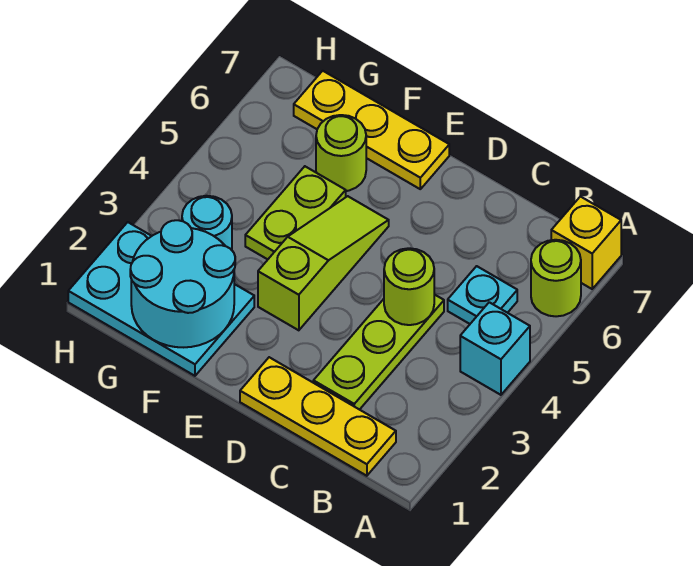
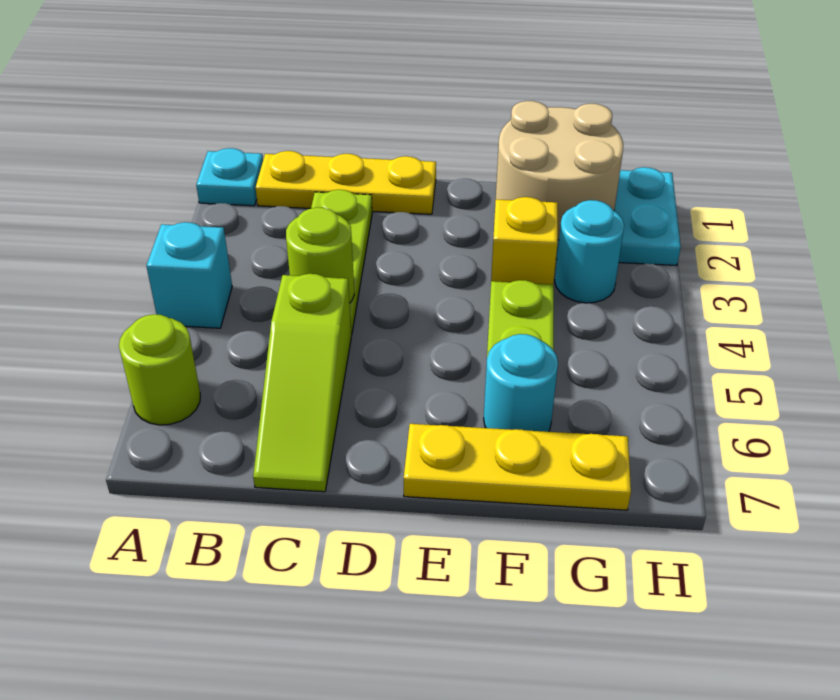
yellow 1x1 brick [551,197,621,289] -> yellow 1x1 brick moved to [491,197,558,284]
cyan 1x1 plate [448,266,517,324] -> cyan 1x1 plate moved to [196,148,263,206]
lime 1x3 slope [258,196,389,330] -> lime 1x3 slope moved to [253,274,351,492]
cyan 2x2 round brick [130,220,235,347] -> tan 2x2 round brick [496,101,623,240]
lime 1x1 round brick [316,115,366,191] -> cyan 1x1 round brick [484,334,558,432]

